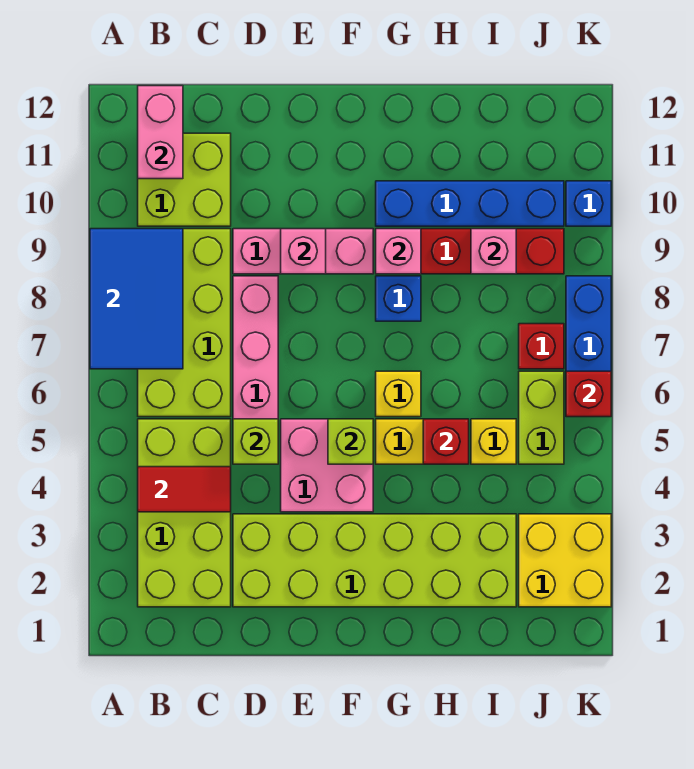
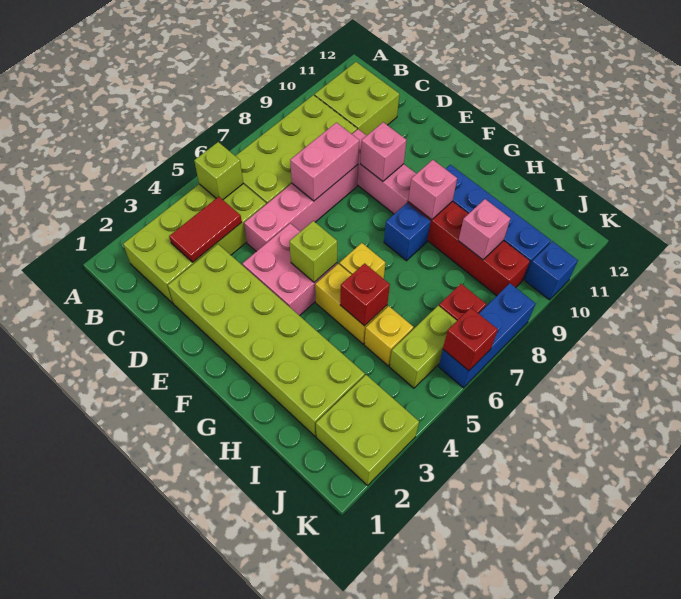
blue 2x3 tile [90,229,183,369] -> none
red 1x2 tile [138,467,231,512] -> red 1x2 tile turned to [169,197,242,262]
pink 1x2 brick [138,86,183,179] -> pink 1x2 brick moved to [290,123,359,201]
lime 1x1 brick [233,419,278,464] -> lime 1x1 brick moved to [194,142,243,200]
yellow 2x2 brick [519,514,611,607] -> lime 2x2 brick [316,375,419,485]

